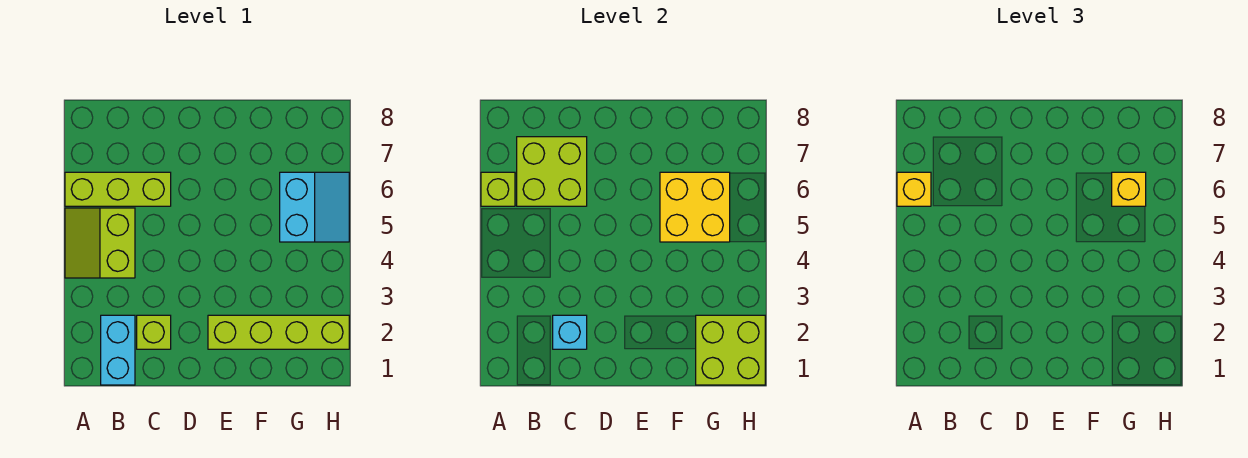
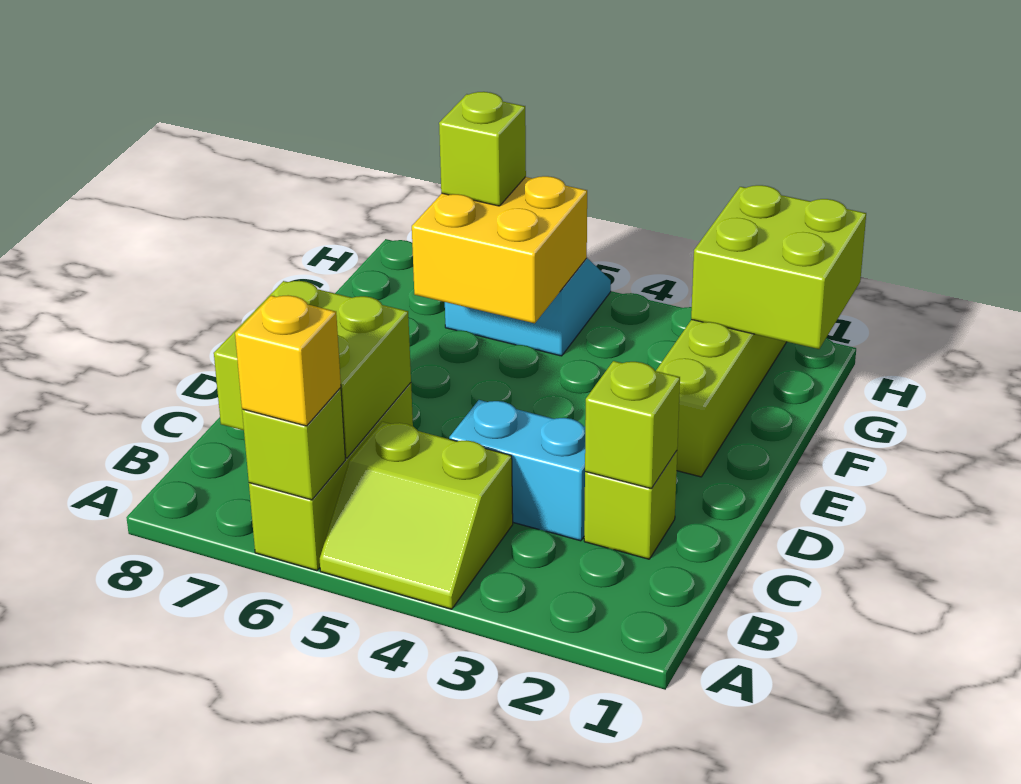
cyan 1x2 brick [101,315,135,385] -> cyan 1x2 brick moved to [449,400,585,541]
cyan 1x1 brick [553,315,587,349] -> lime 1x1 brick [585,361,680,489]
yellow 1x1 brick [1112,172,1146,206] -> lime 1x1 brick [439,92,526,206]

